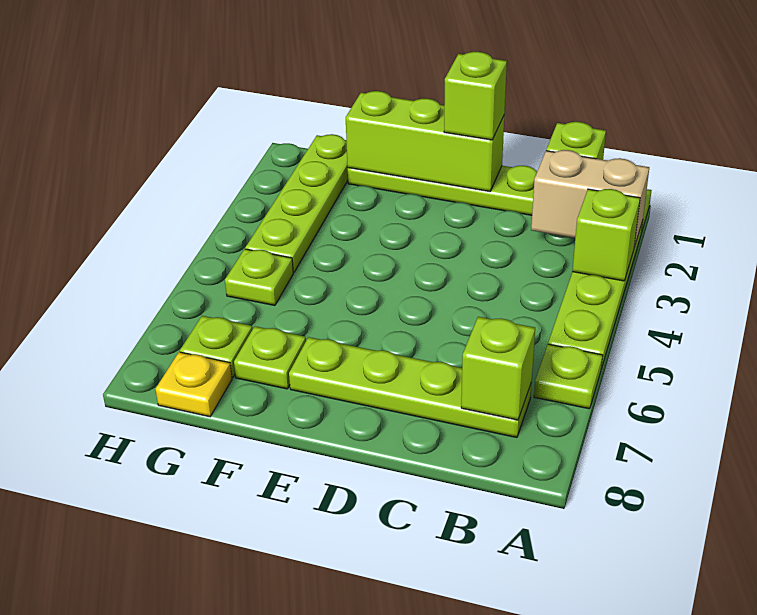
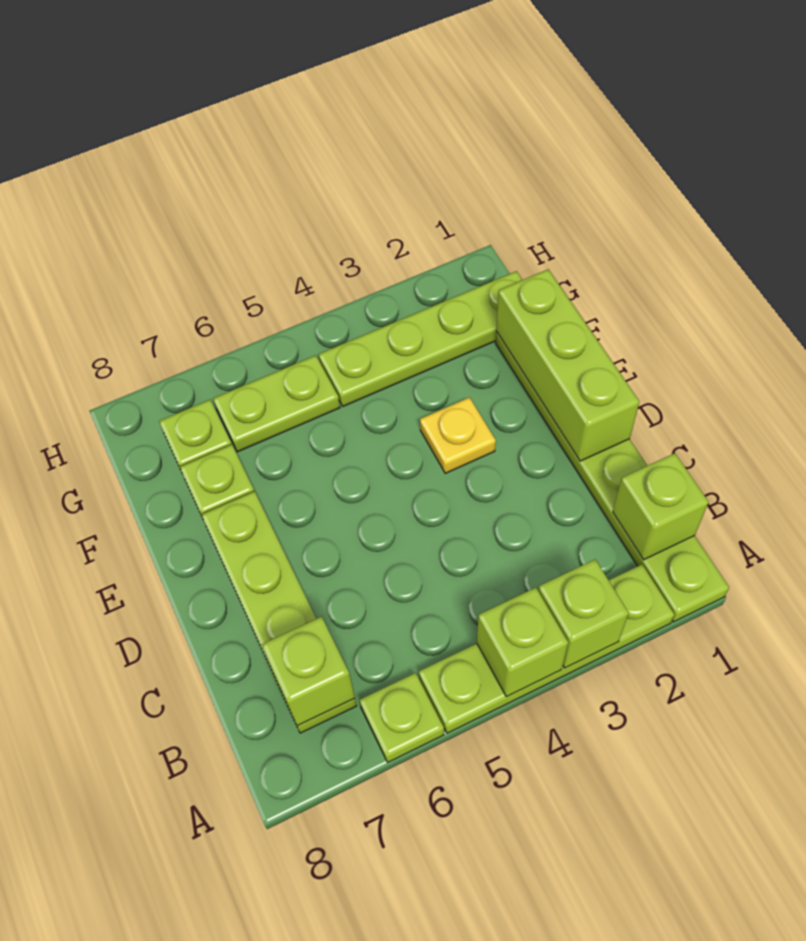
tan 1x2 brick [531,150,649,247] -> none
lime 1x1 brick [444,52,507,140] -> lime 1x1 brick moved to [477,588,568,697]
lime 1x1 plate [225,249,293,306] -> lime 1x2 plate [213,355,340,452]
yellow 1x1 plate [156,352,232,417] -> yellow 1x1 plate moved to [420,397,496,473]

